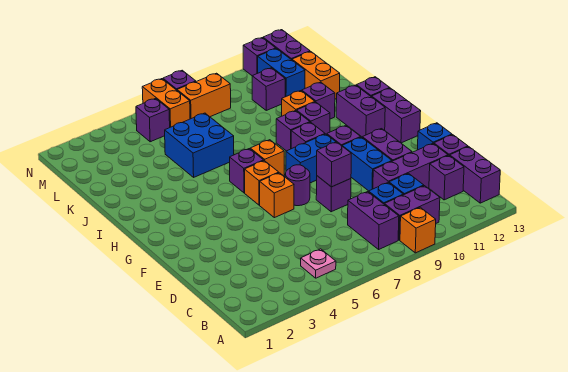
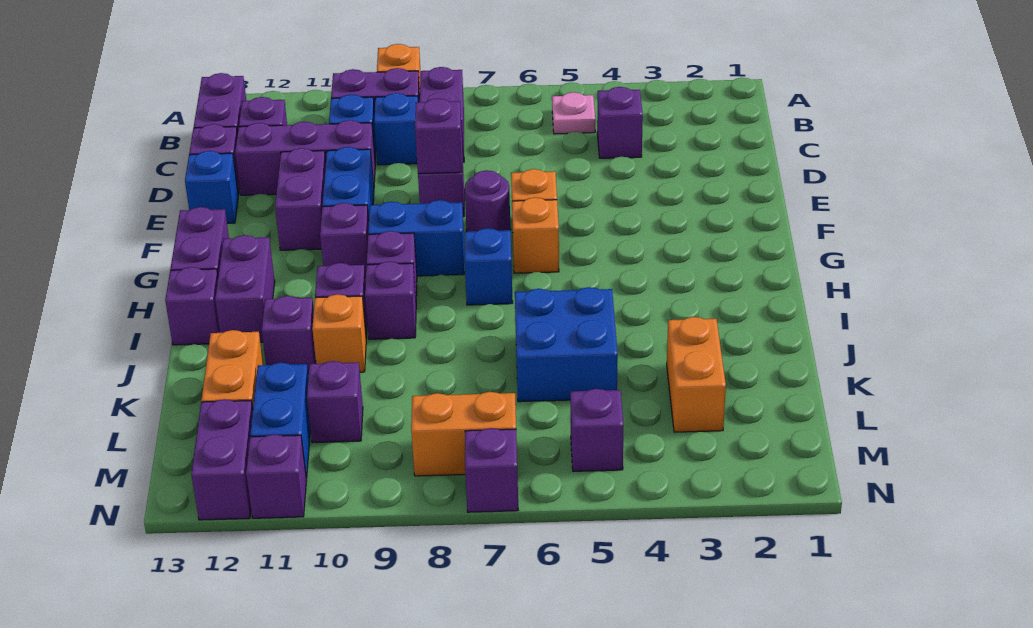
purple 1x1 brick [229,149,264,193] -> purple 1x1 brick moved to [597,87,643,158]
orange 1x1 brick [250,140,284,176] -> blue 1x1 brick [465,228,513,305]
orange 1x2 brick [142,79,190,127] -> orange 1x2 brick moved to [667,317,726,432]

